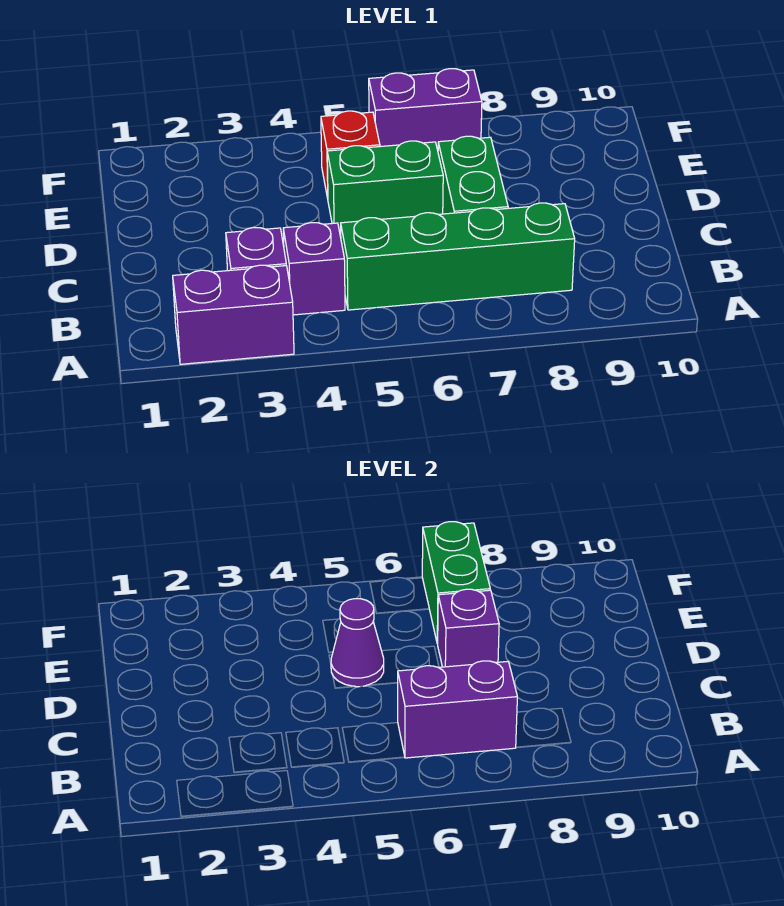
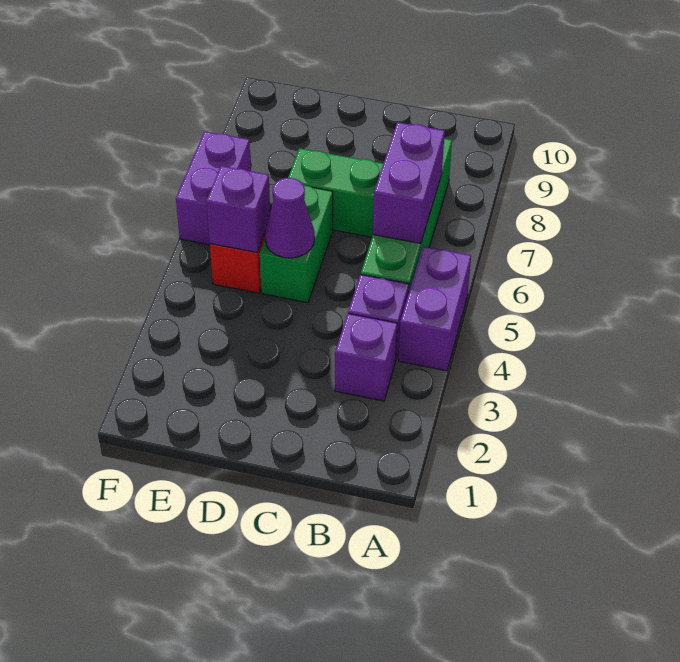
purple 1x2 brick [173,265,294,364] -> purple 1x2 brick moved to [399,246,471,371]
purple 1x1 brick [438,589,499,667] -> purple 1x1 brick moved to [206,166,270,252]
green 1x2 brick [422,522,490,644] -> none

